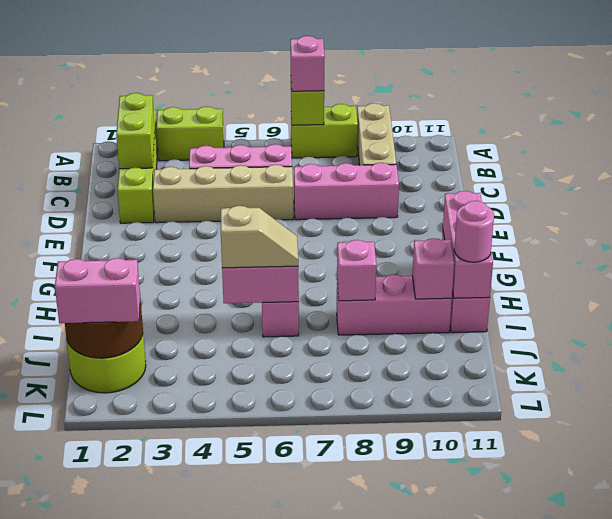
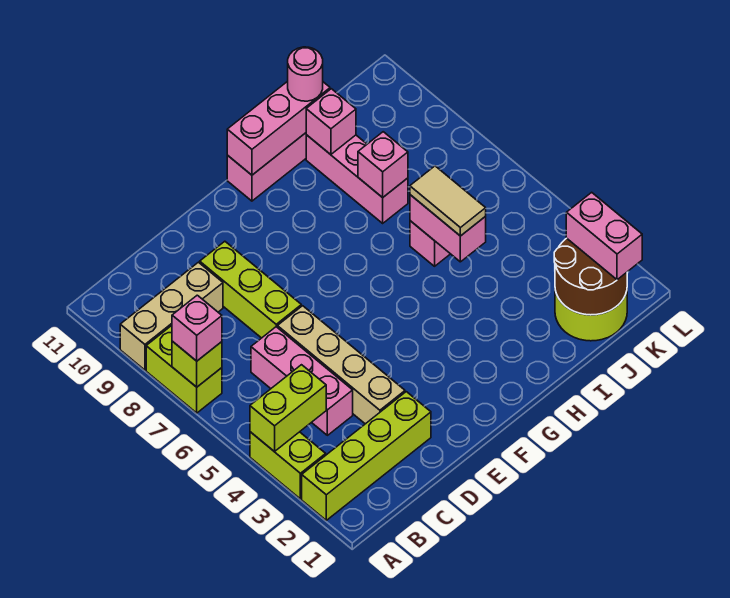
lime 1x2 brick [116,93,155,169] -> lime 1x2 brick moved to [250,365,326,451]
pink 1x3 brick [294,162,399,220] -> lime 1x3 brick [200,241,301,338]
tan 1x2 slope [221,206,298,268] -> tan 1x2 tile [410,166,486,236]

